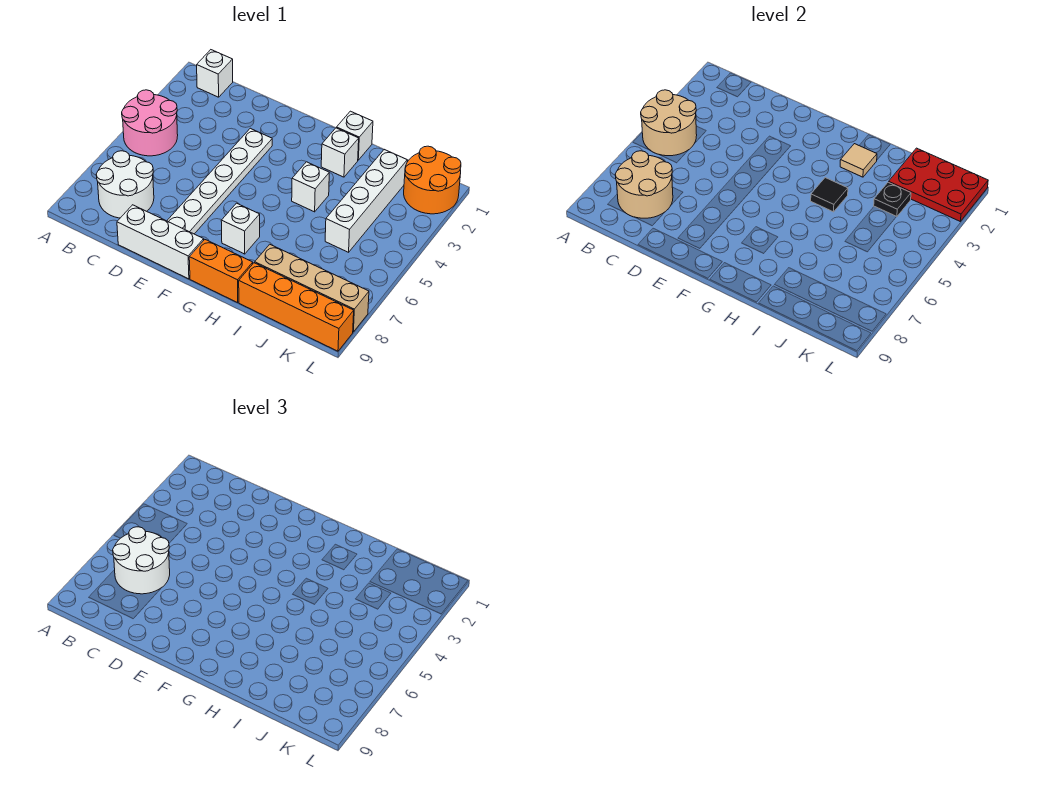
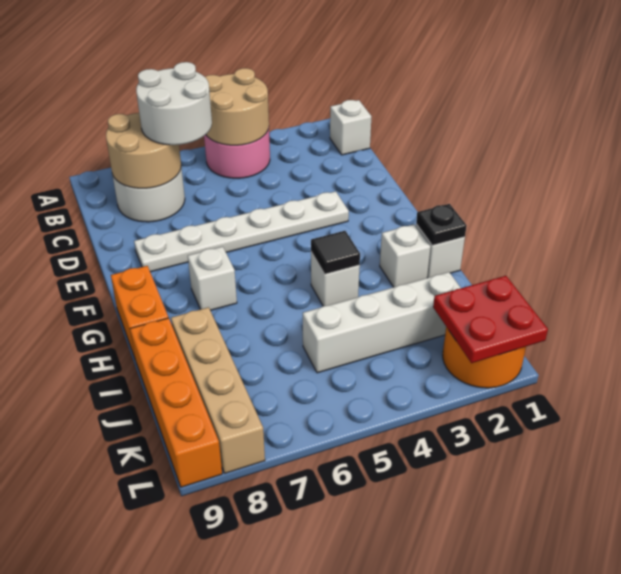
white 1x3 brick [117,205,204,279] -> none
tan 1x1 tile [840,144,877,177] -> none
red 2x3 plate [889,148,988,221] -> red 2x2 plate [433,276,548,363]
black 1x1 plate [874,182,911,217] -> black 1x1 plate moved to [416,204,467,245]

